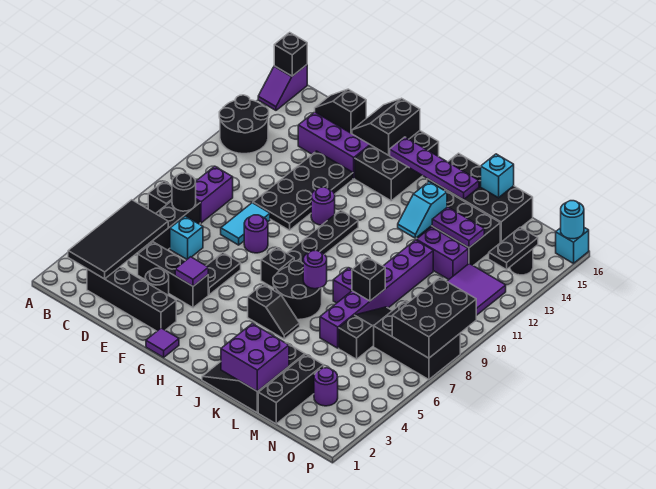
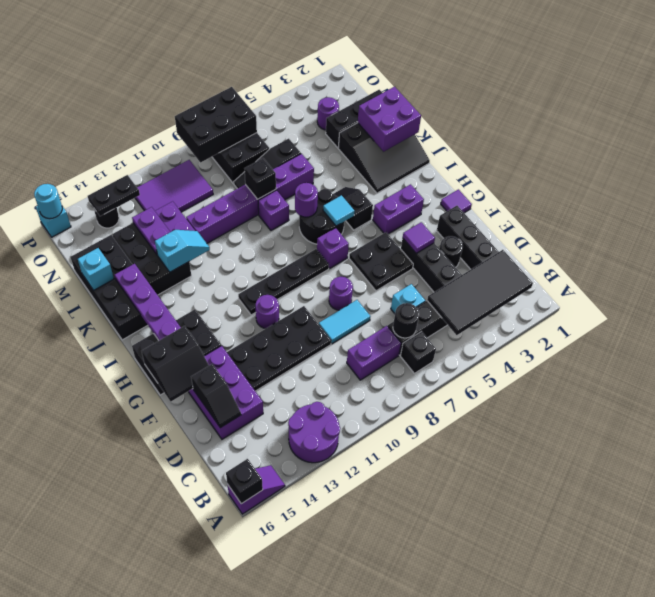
black 2x2 round brick [219,95,269,154] -> purple 2x2 round brick [288,402,340,463]
black 1x2 plate [206,253,241,295] -> black 2x2 plate [349,232,413,291]
none -> purple 1x2 brick [373,184,424,234]
black 1x1 brick [261,247,294,288] -> purple 1x1 brick [317,228,349,269]
none -> cyan 1x1 tile [323,195,355,226]

